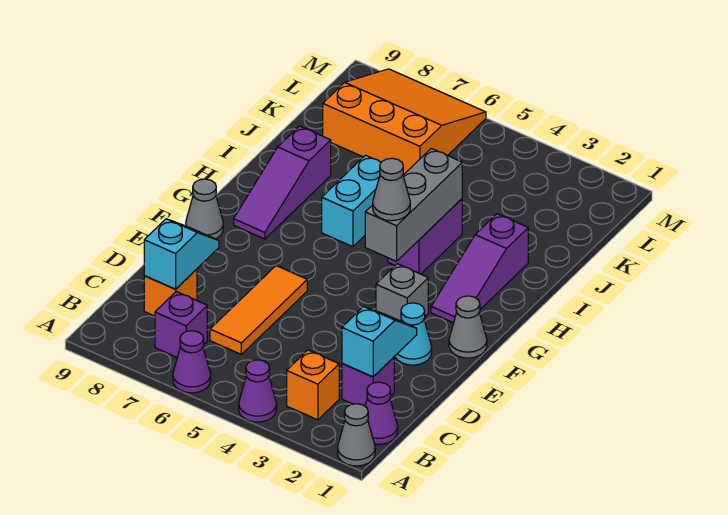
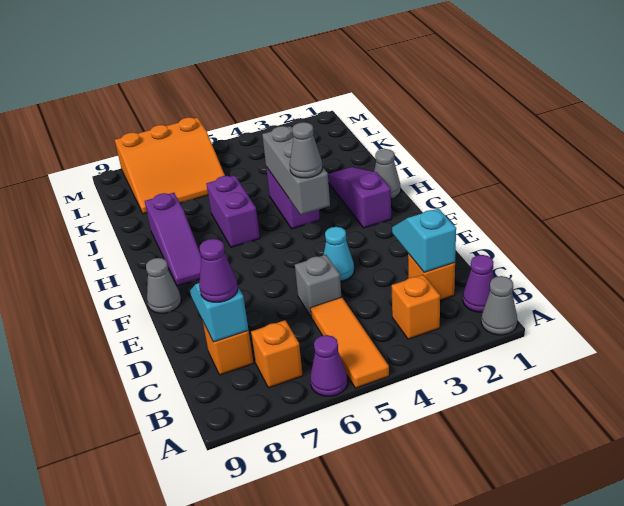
purple 1x1 cone [239,360,277,422] -> purple 1x1 cone moved to [199,239,238,302]
purple 1x1 brick [155,292,207,357] -> orange 1x1 brick [251,320,303,388]
purple 1x1 brick [342,357,394,406] -> orange 1x1 brick [408,254,455,300]
orange 1x3 tile [210,266,307,354] -> orange 1x3 tile moved to [310,297,389,388]
cyan 1x1 cone [395,303,432,365] -> cyan 1x1 cone moved to [324,227,354,281]
grey 1x1 cone [449,296,487,358] -> grey 1x1 cone moved to [374,149,401,198]
grey 1x1 brick [376,264,428,321] -> grey 1x1 brick moved to [295,255,341,316]
purple 1x3 slope [431,214,528,323] -> purple 1x3 slope turned to [328,167,391,228]
cyan 1x2 brick [322,155,381,247] -> purple 1x2 brick [206,175,260,247]
orange 3x3 slope [323,69,486,175] -> orange 3x3 slope turned to [115,117,225,214]

